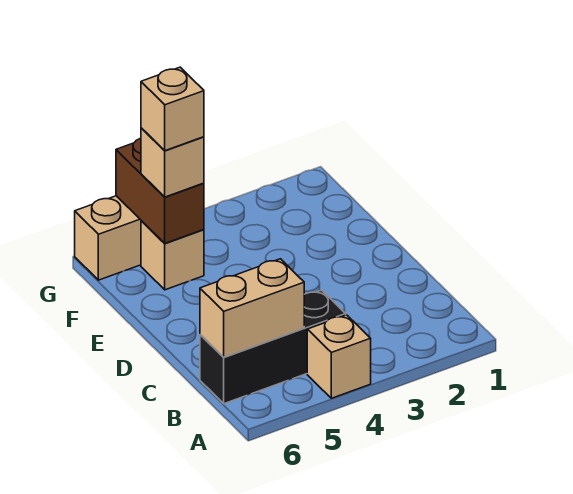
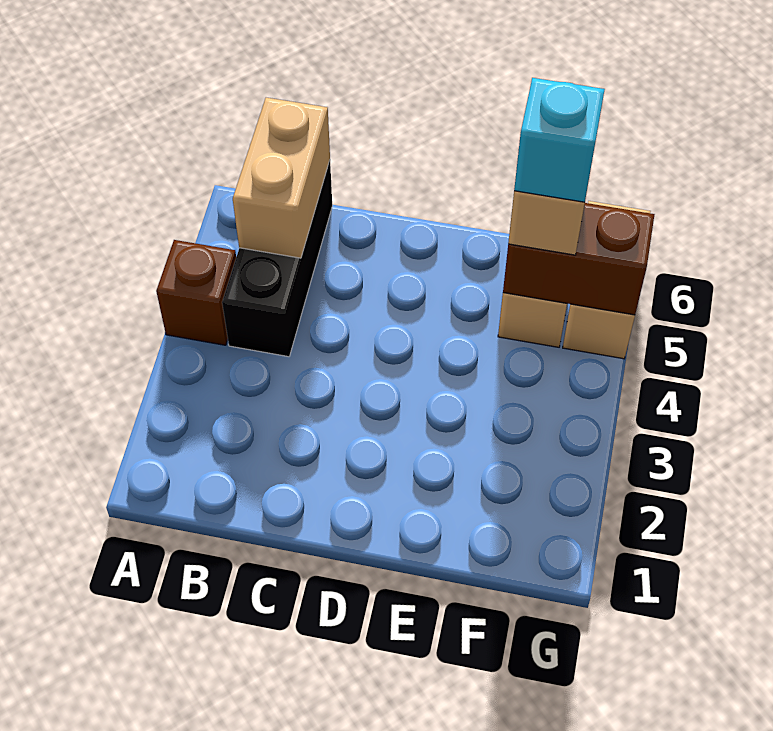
tan 1x1 brick [307,315,371,398] -> brown 1x1 brick [156,240,236,345]
tan 1x1 brick [141,67,204,151] -> cyan 1x1 brick [514,78,605,202]

